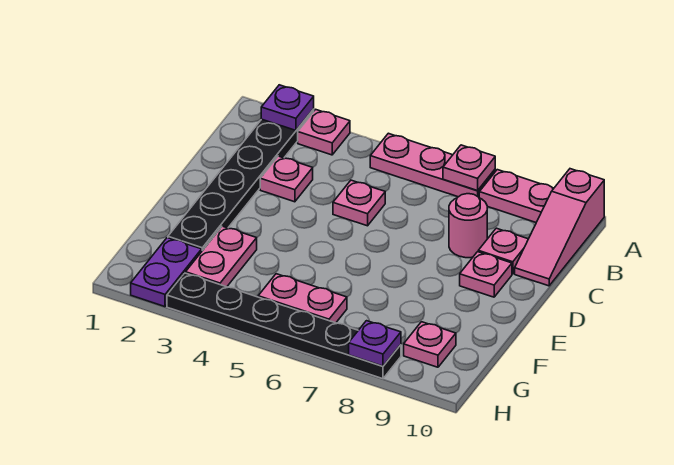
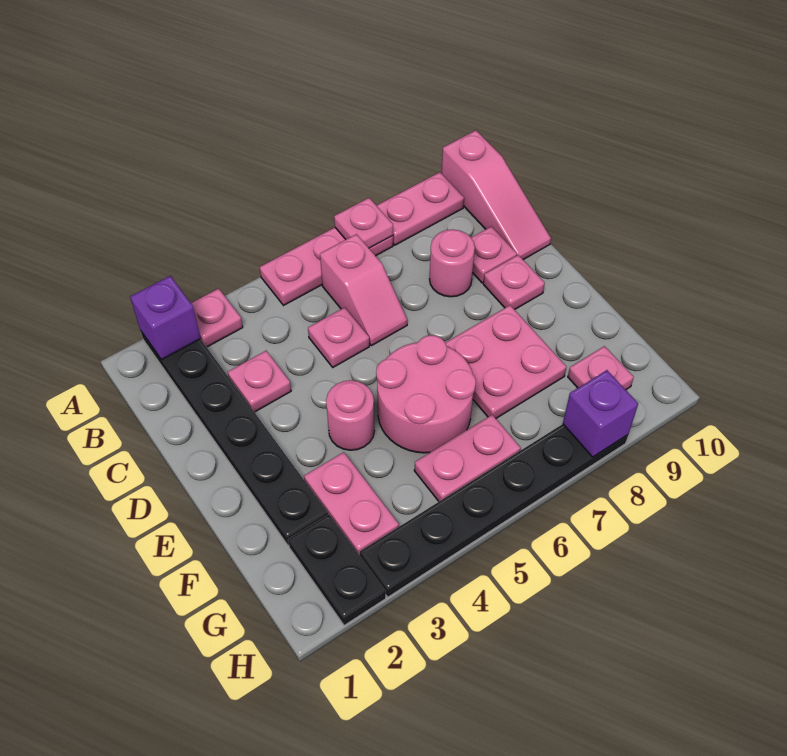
purple 1x1 plate [261,85,314,130] -> purple 1x1 brick [130,276,201,360]
none -> pink 1x2 slope [320,234,407,346]
none -> pink 1x1 round brick [326,380,375,450]
none -> pink 2x2 round brick [376,335,476,453]
none -> pink 2x2 plate [445,305,566,418]
purple 1x2 plate [131,238,202,307] -> black 1x2 plate [288,515,386,625]
purple 1x1 plate [349,321,401,366] -> purple 1x1 brick [563,370,638,457]

